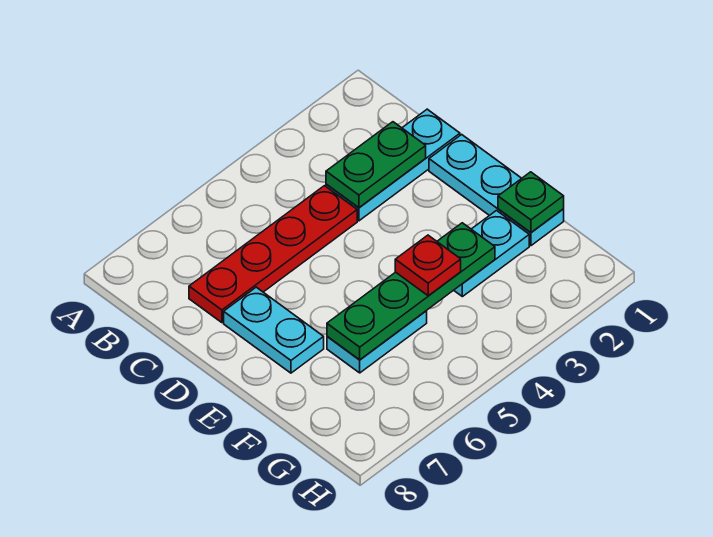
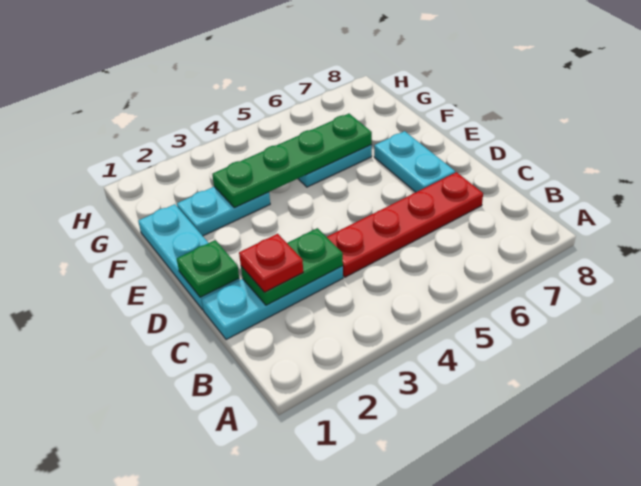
green 1x1 plate [498,172,564,233] -> green 1x1 plate moved to [177,240,239,297]
red 1x1 plate [395,235,461,296] -> red 1x1 plate moved to [239,234,303,292]

